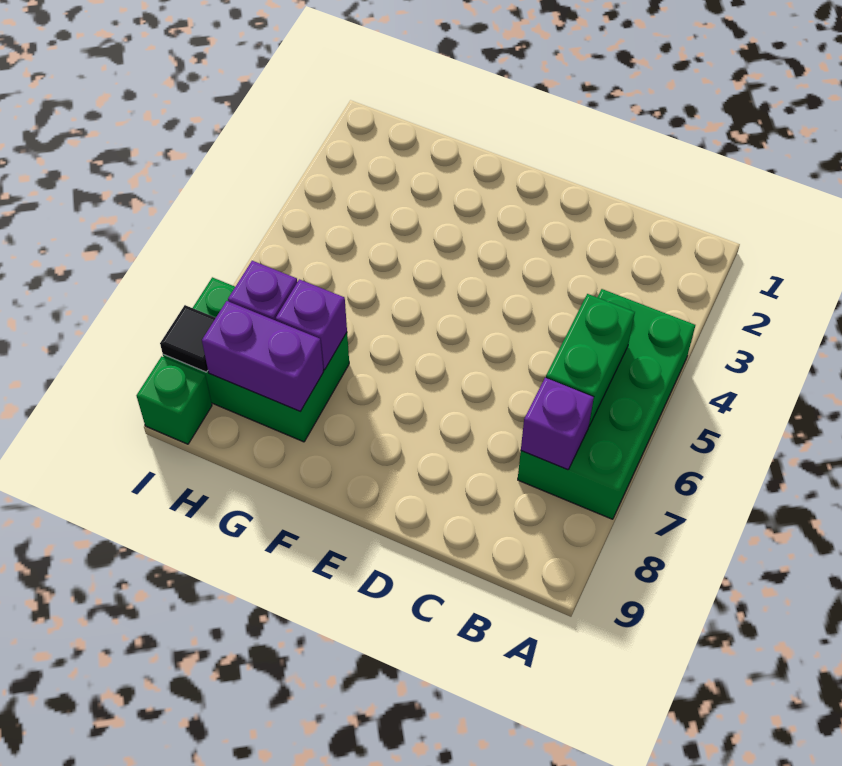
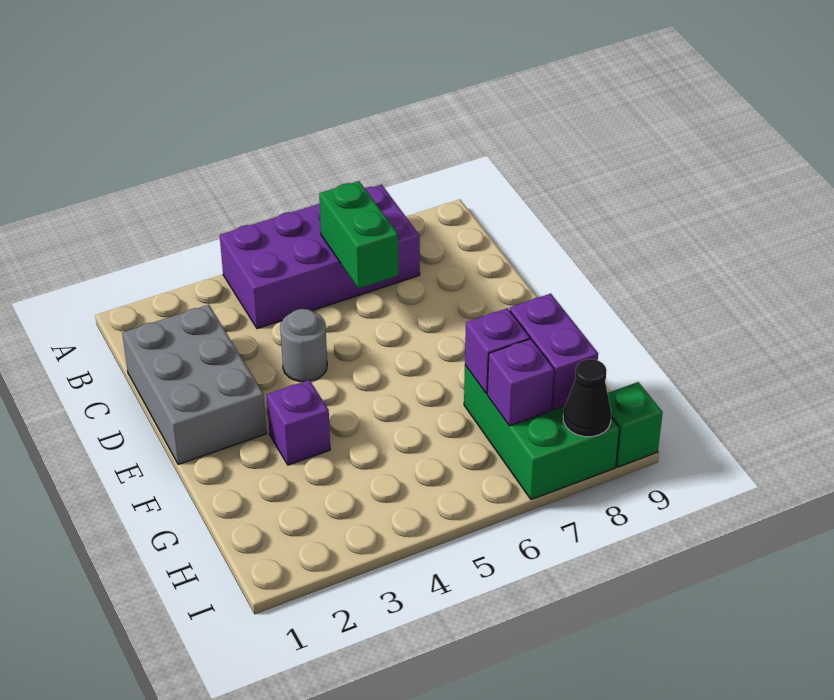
green 2x4 brick [518,289,695,519] -> purple 2x4 brick [220,185,420,329]
green 1x2 brick [546,294,635,426] -> green 1x2 brick turned to [319,181,398,289]
purple 1x1 brick [521,377,594,470] -> purple 1x1 brick moved to [267,380,330,465]
none -> grey 2x3 brick [122,305,266,464]
none -> grey 1x1 round brick [280,309,327,382]
black 1x1 tile [160,305,215,372] -> black 1x1 cone [563,359,611,437]

